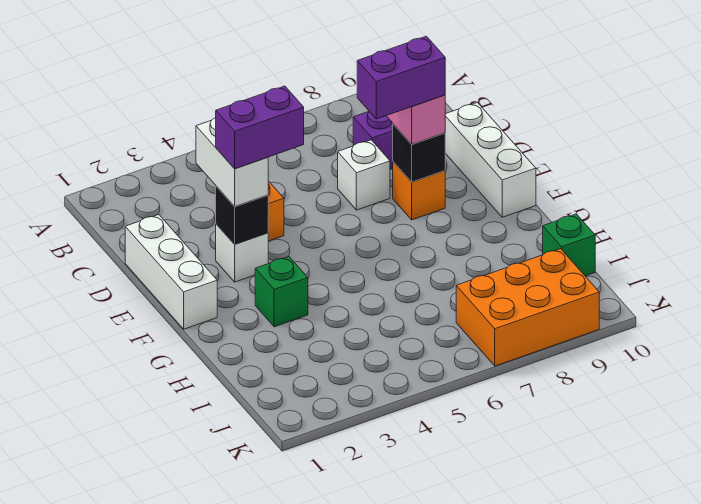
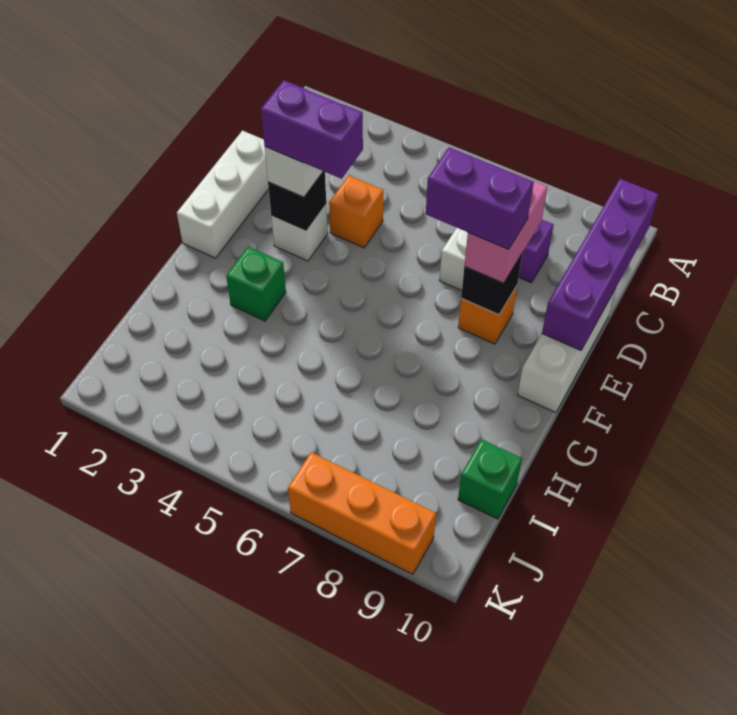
none -> purple 1x4 brick [542,179,659,350]
orange 2x3 brick [456,249,599,366] -> orange 1x3 brick [288,452,436,574]

